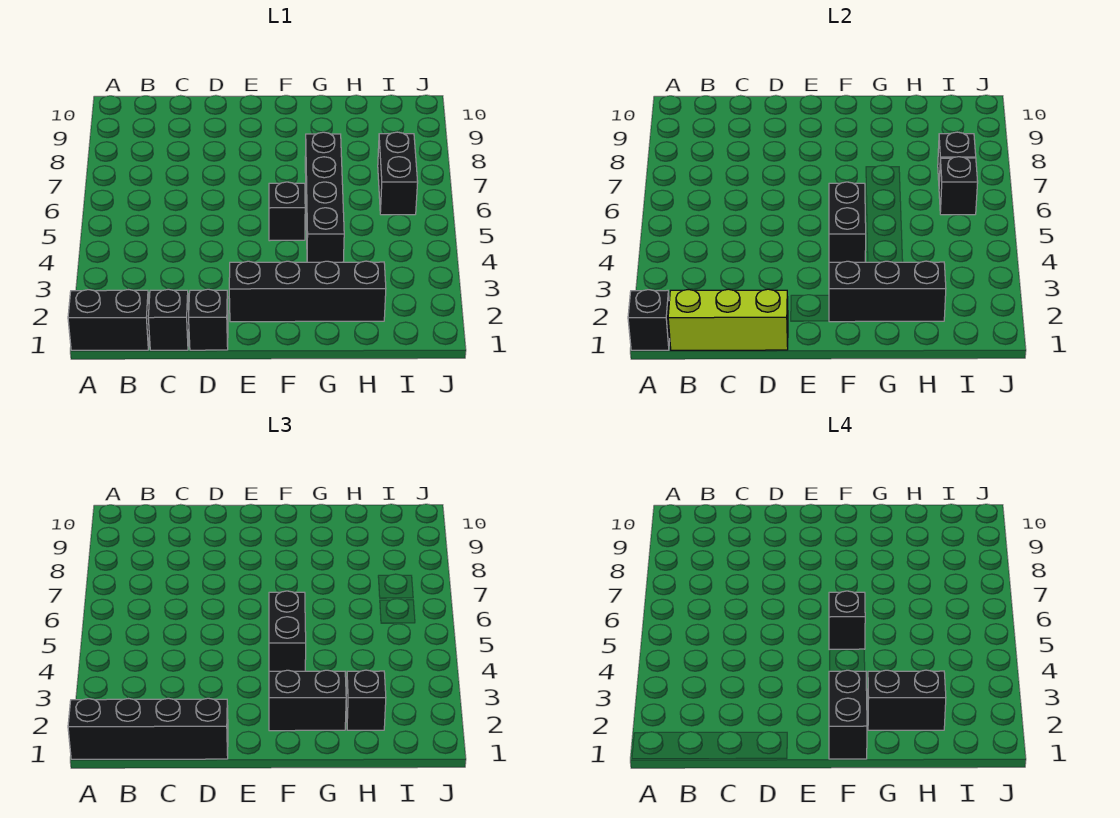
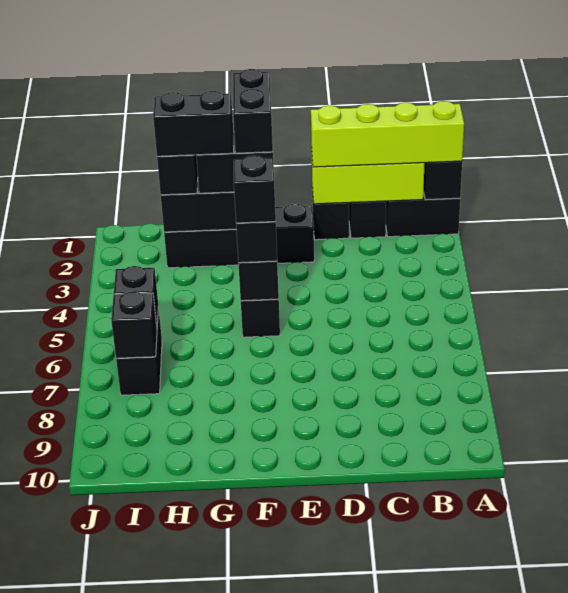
black 1x4 brick [68,698,228,759] -> lime 1x4 brick [311,101,464,167]
black 1x4 brick [305,132,344,262] -> none

